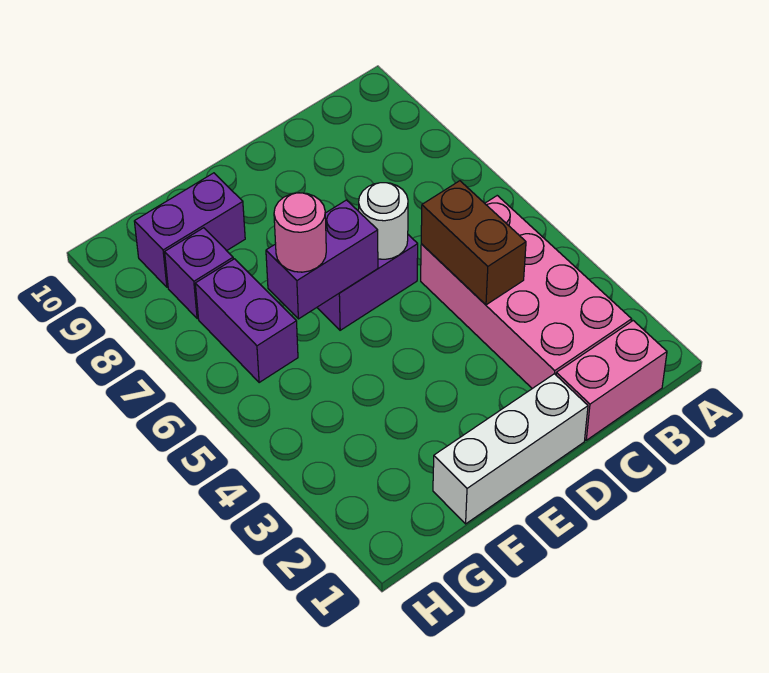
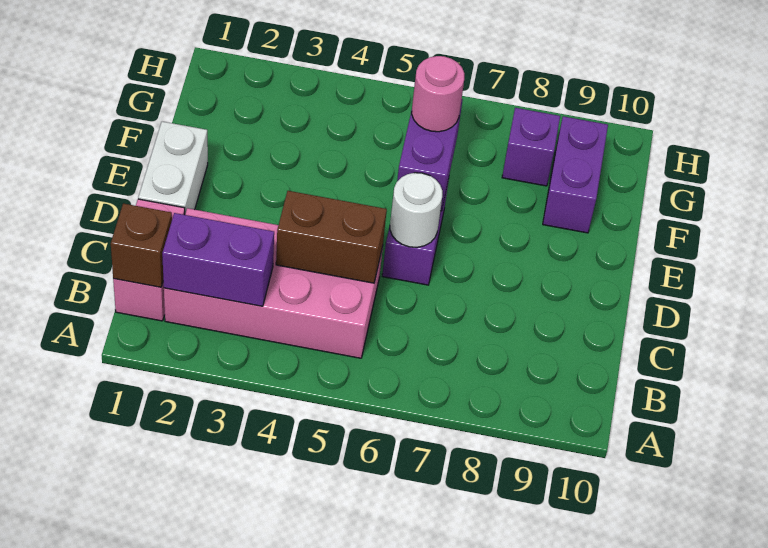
none -> brown 1x1 brick [111,203,172,287]
white 1x3 brick [433,374,588,524] -> white 1x2 brick [138,122,208,213]
purple 1x2 brick [195,259,298,383] -> purple 1x2 brick moved to [162,213,274,306]

